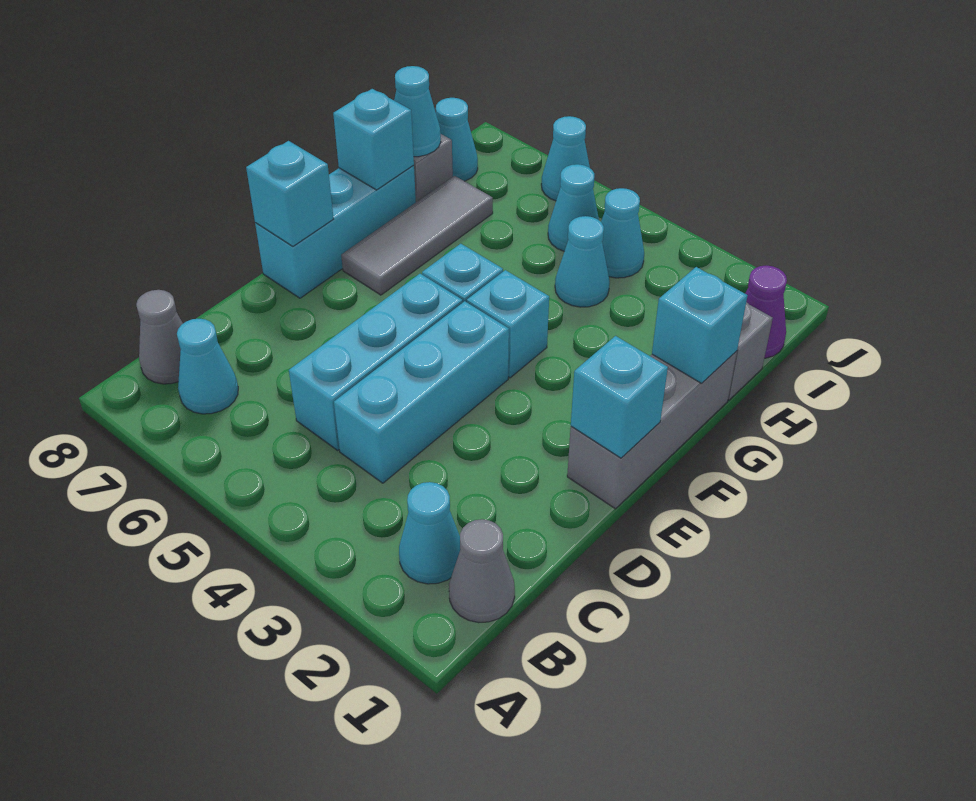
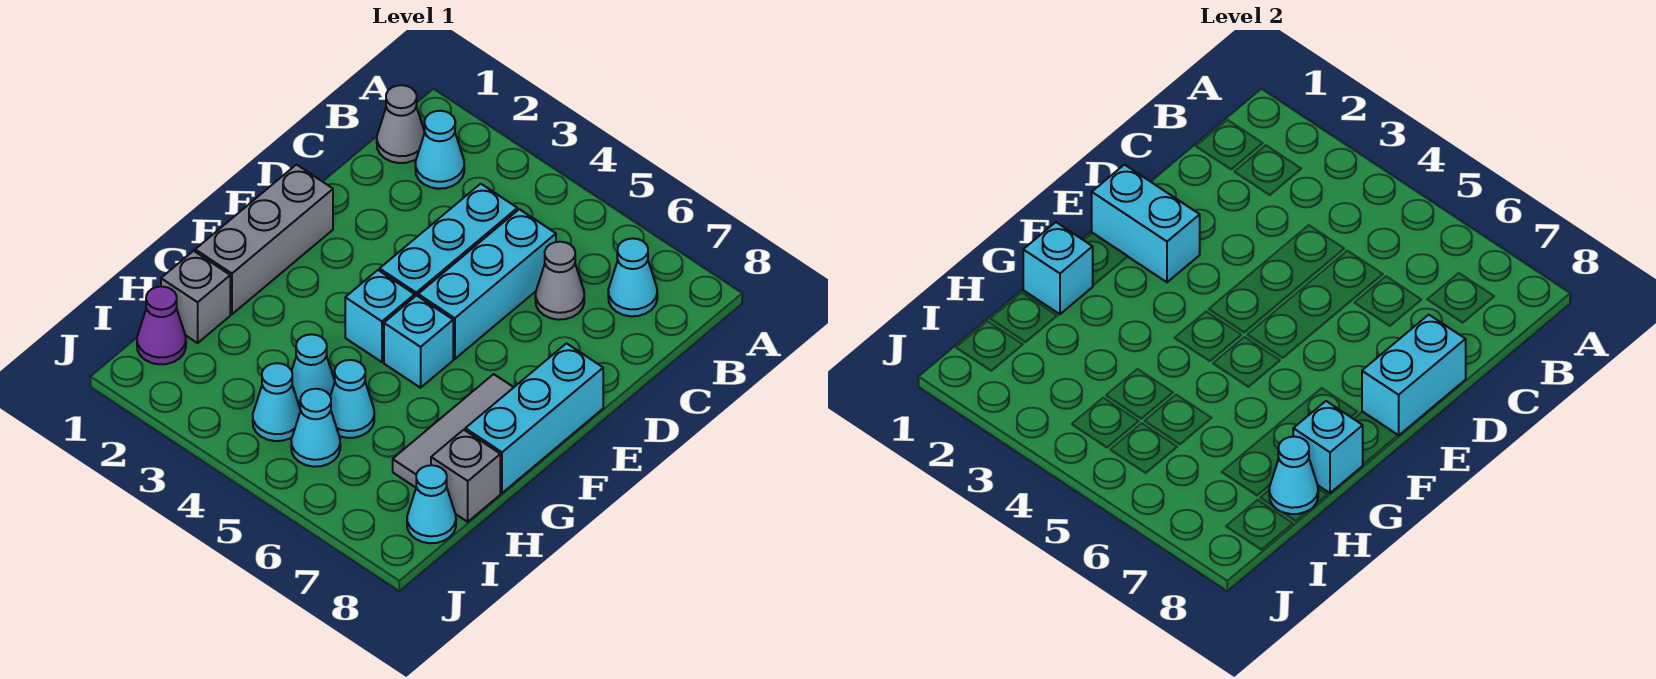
grey 1x1 cone [136,290,183,384] -> grey 1x1 cone moved to [535,242,584,320]
cyan 1x1 brick [571,336,668,458] -> cyan 1x2 brick [1092,165,1200,282]
cyan 1x1 brick [246,141,334,246] -> cyan 1x2 brick [1362,315,1466,436]
cyan 1x1 cone [541,116,590,201] -> cyan 1x1 cone moved to [330,360,374,438]

